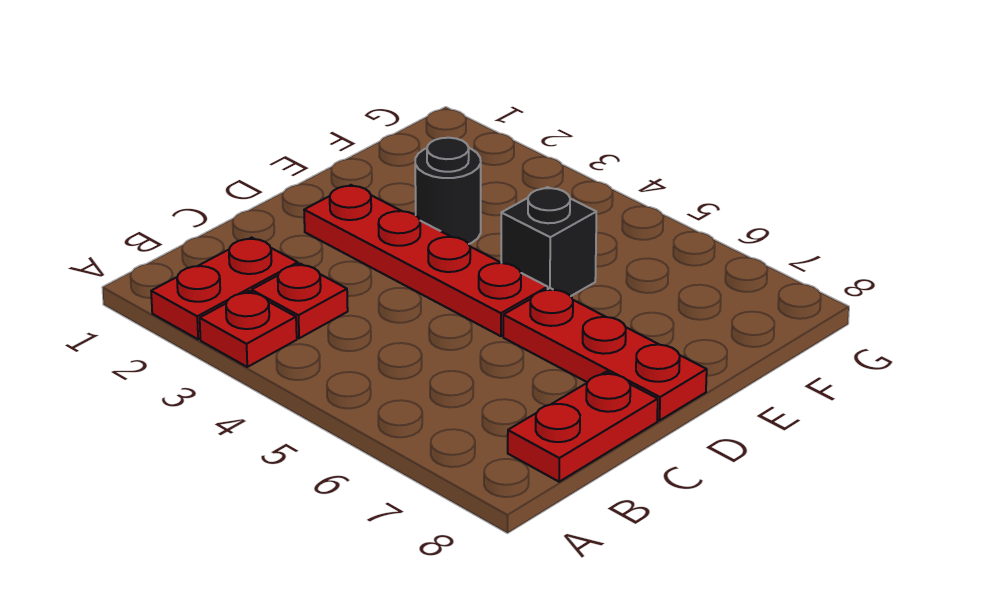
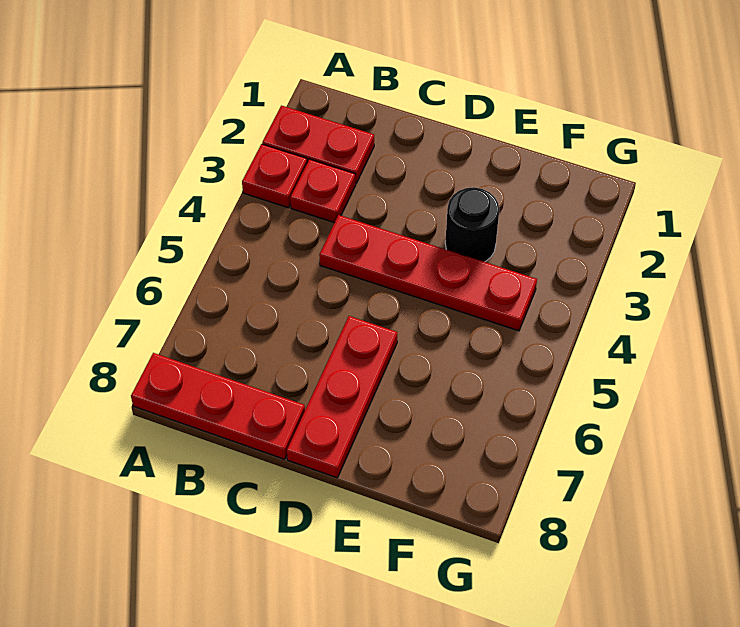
red 1x2 plate [508,372,658,482] -> red 1x3 plate [131,353,305,459]
red 1x4 plate [304,185,548,336] -> red 1x4 plate turned to [319,215,537,331]
black 1x1 brick [501,187,596,296] -> none

